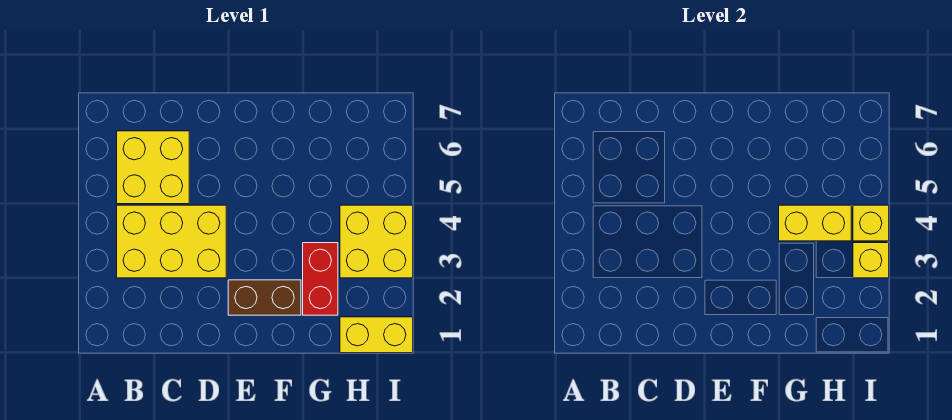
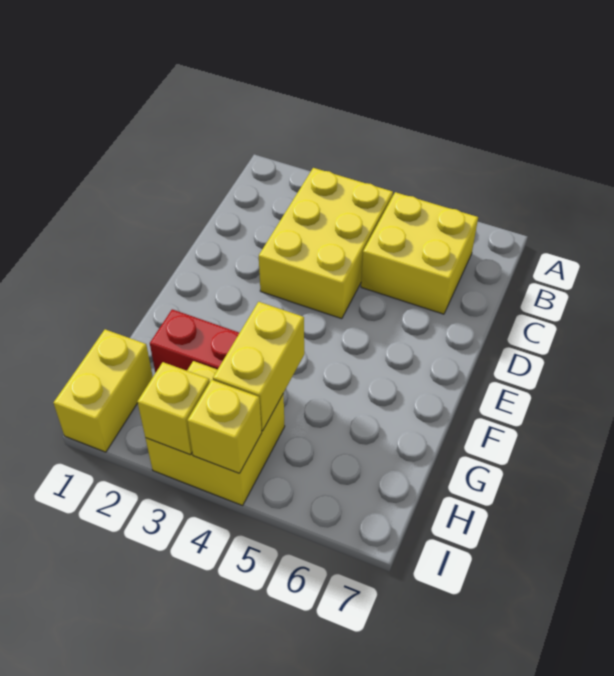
brown 1x2 brick [228,280,301,315] -> none

